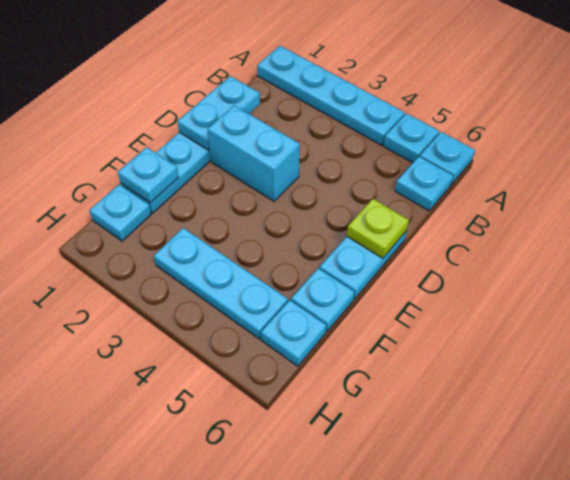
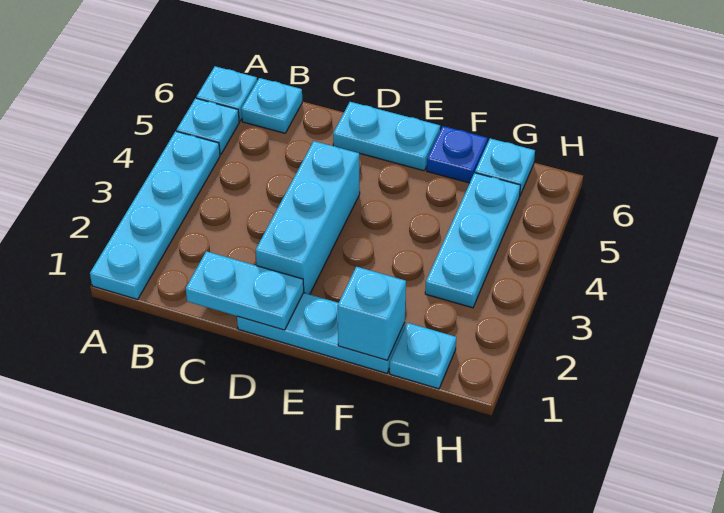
cyan 1x2 brick [207,105,300,201] -> cyan 1x3 brick [256,141,360,294]
lime 1x1 plate [347,199,409,258] -> none
cyan 1x1 plate [118,147,179,203] -> cyan 1x1 brick [338,267,406,360]
cyan 1x1 plate [291,268,355,332] -> blue 1x1 plate [427,126,487,183]

